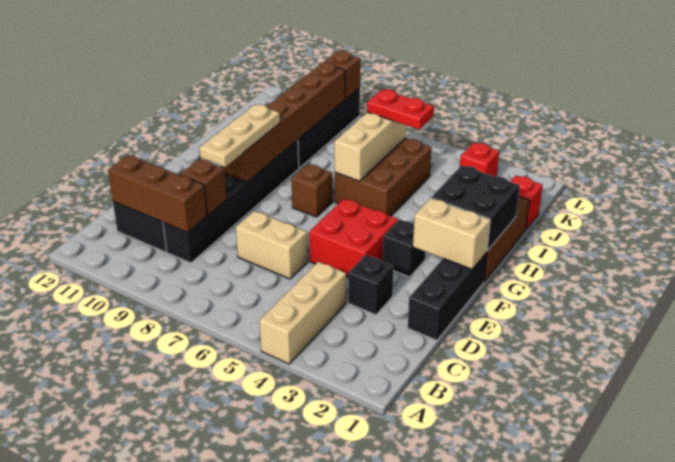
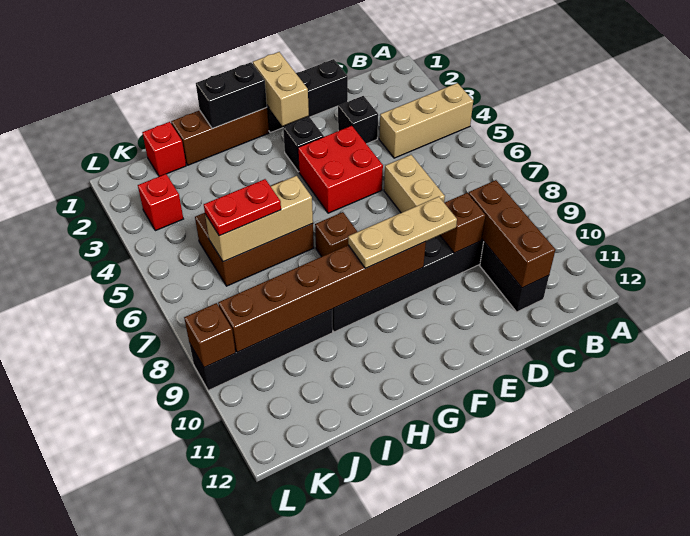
black 2x2 brick [431,165,520,251] -> black 1x2 brick [196,62,267,129]
red 1x2 plate [367,89,434,129] -> red 1x2 plate turned to [204,179,281,236]

